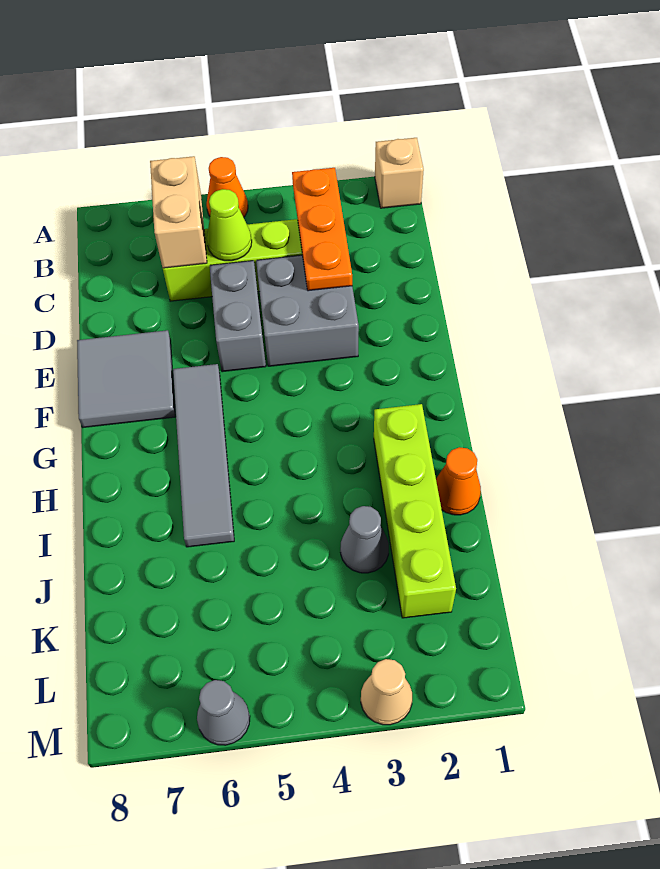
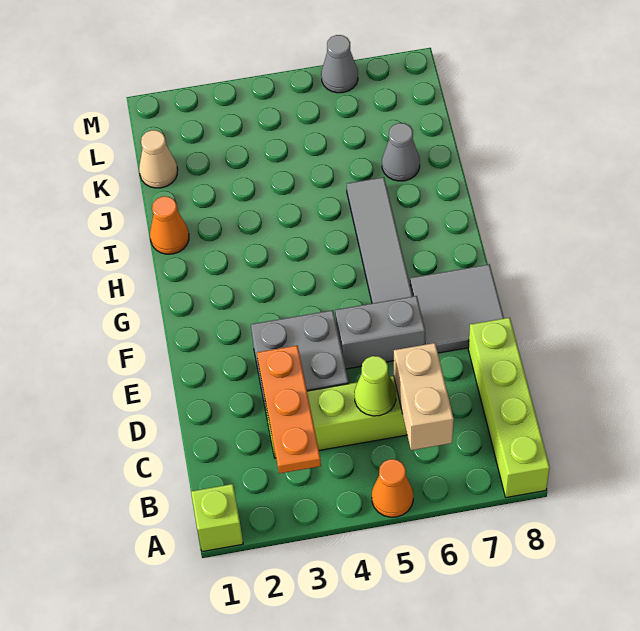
tan 1x1 brick [375,138,424,208] -> lime 1x1 brick [191,484,243,552]
grey 1x2 brick [210,261,266,372] -> grey 1x2 brick turned to [335,296,425,369]
lime 1x4 brick [374,404,456,618] -> lime 1x4 brick moved to [468,318,550,498]
grey 1x1 cone [340,506,389,573] -> grey 1x1 cone moved to [382,123,420,181]
tan 1x1 cone [361,659,412,725] -> tan 1x1 cone moved to [139,130,178,188]

